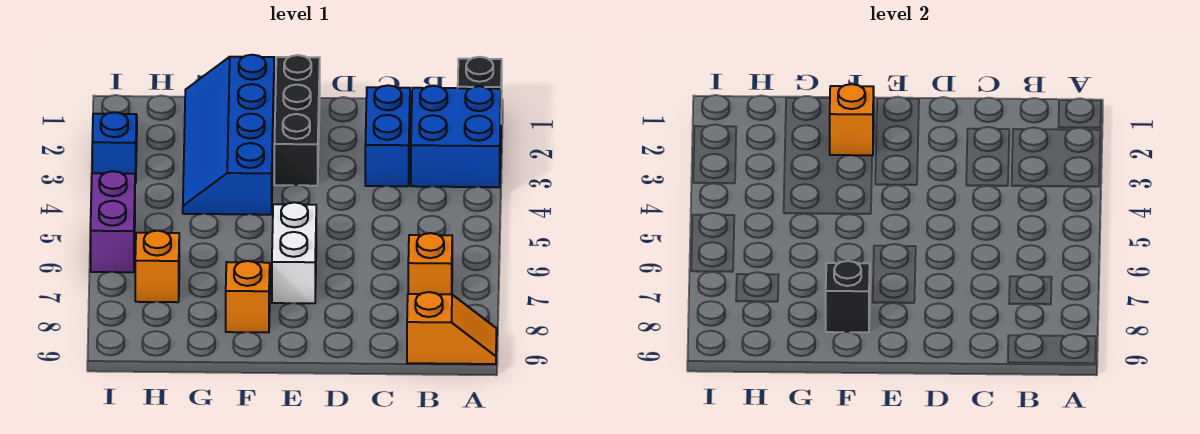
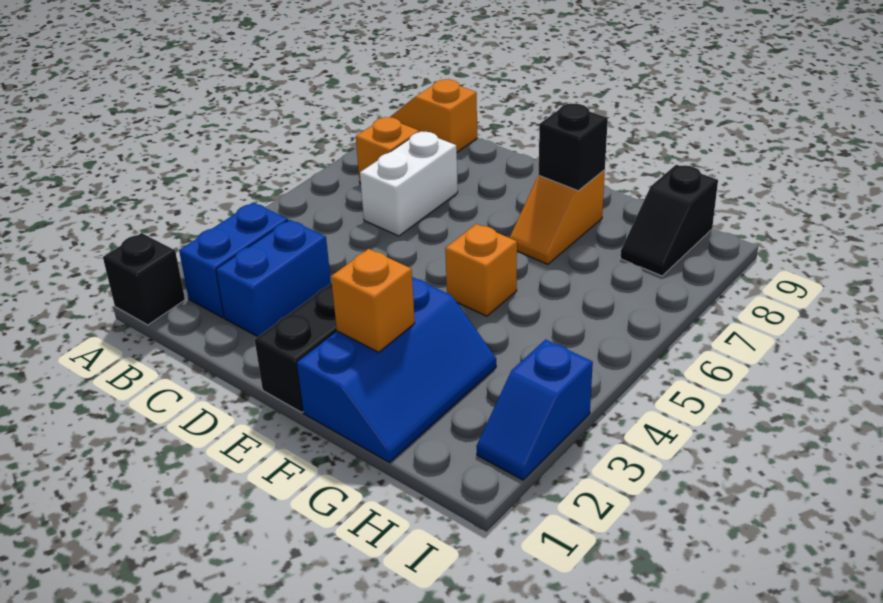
blue 2x2 brick [411,86,501,187] -> blue 1x2 brick [179,203,288,318]
white 1x2 brick [272,202,316,303] -> white 1x2 brick moved to [360,131,458,236]
blue 2x4 slope [183,55,274,215] -> blue 2x3 slope [297,277,496,462]
orange 1x1 brick [135,231,179,302] -> orange 1x1 brick moved to [445,224,517,316]
none -> black 1x2 slope [621,165,718,276]
purple 1x2 brick [91,171,135,272] -> none

